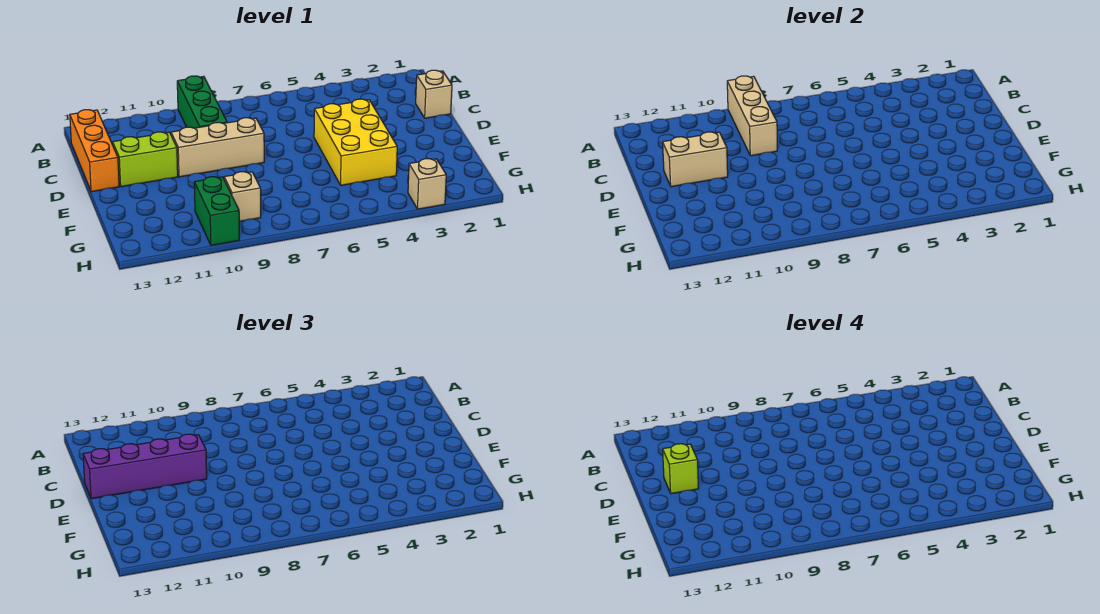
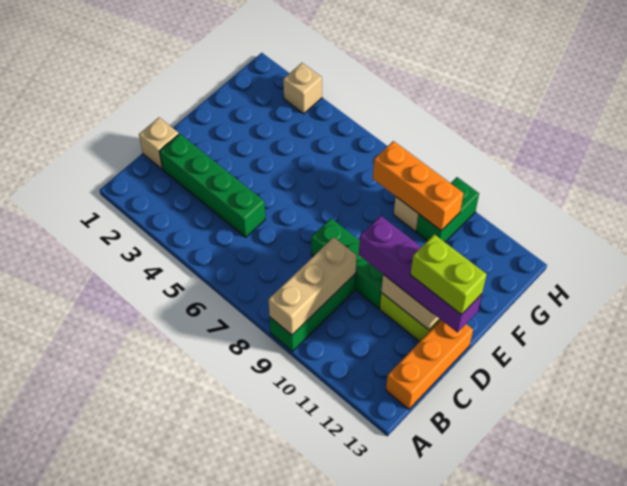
none -> green 1x4 brick [159,134,265,237]
yellow 2x3 brick [314,99,397,185] -> none
tan 1x3 brick [171,118,264,177] -> green 1x3 brick [311,218,383,308]
lime 1x1 brick [663,444,699,494] -> lime 1x2 brick [411,234,487,315]
none -> orange 1x3 brick [373,141,464,231]

